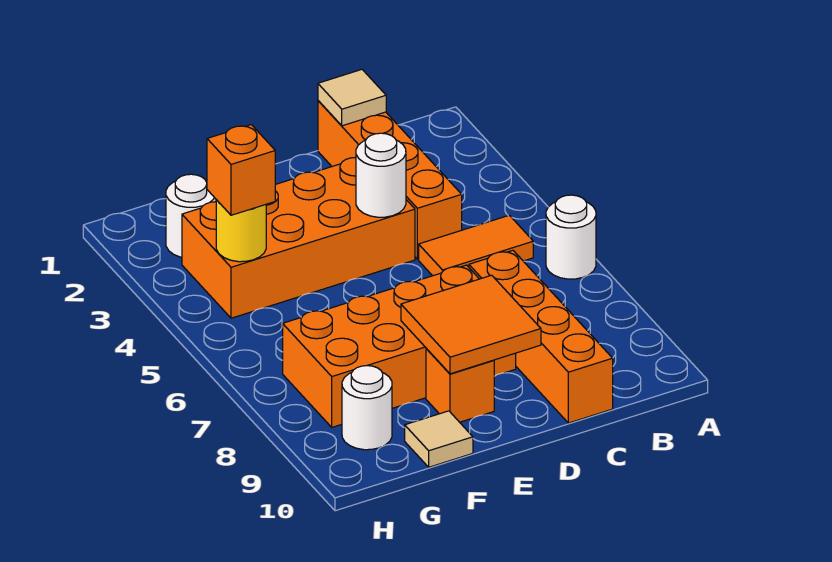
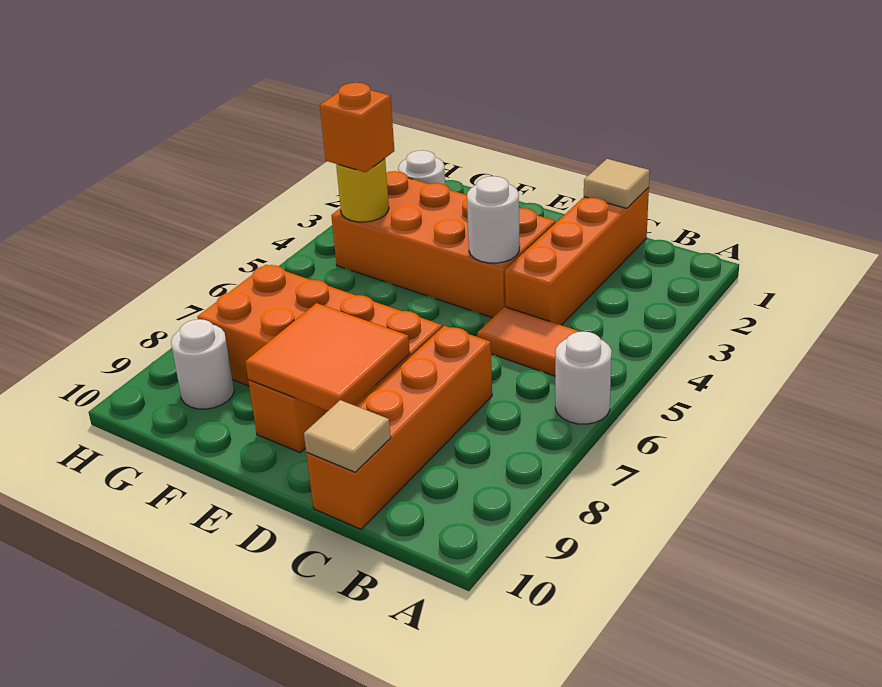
tan 1x1 tile [405,411,473,467] -> tan 1x1 tile moved to [304,400,391,472]

